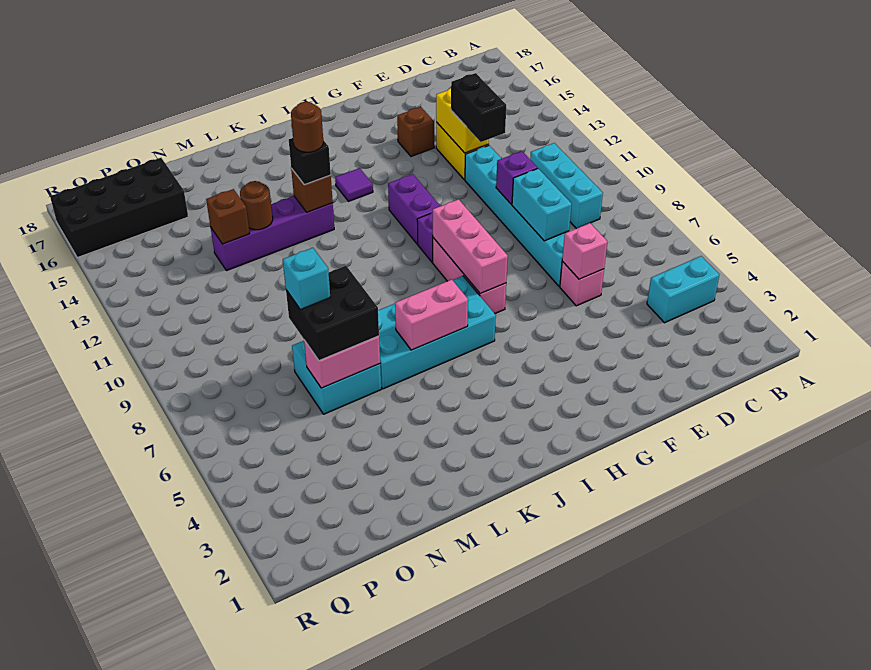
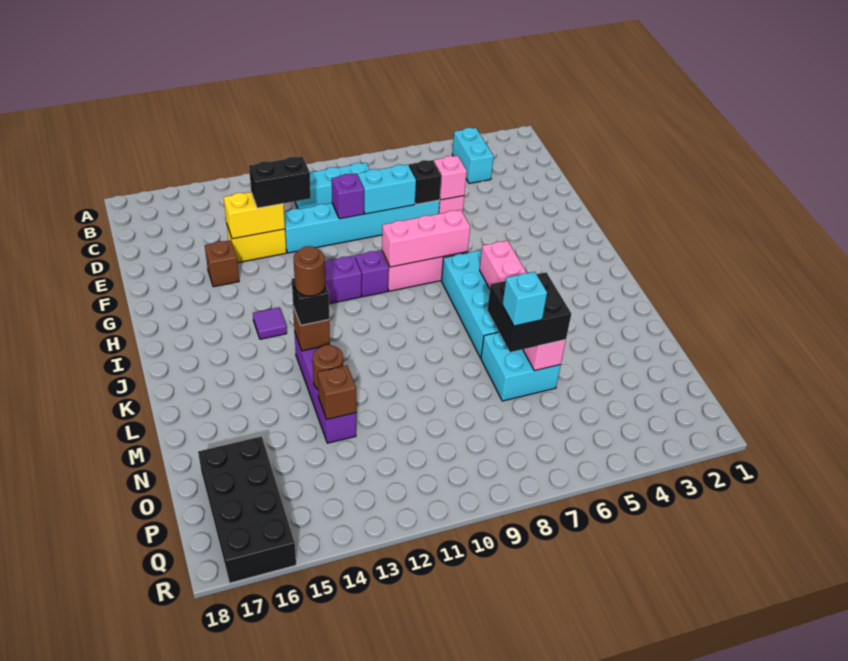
none -> black 1x1 brick [409,160,442,204]

